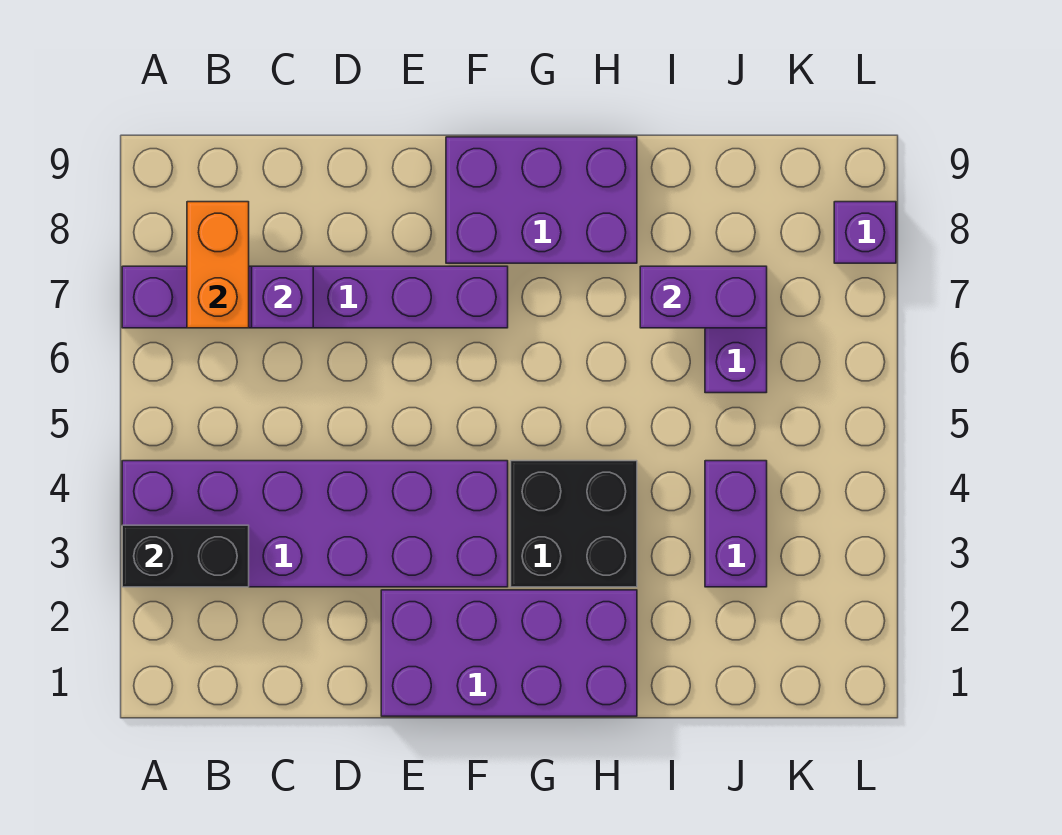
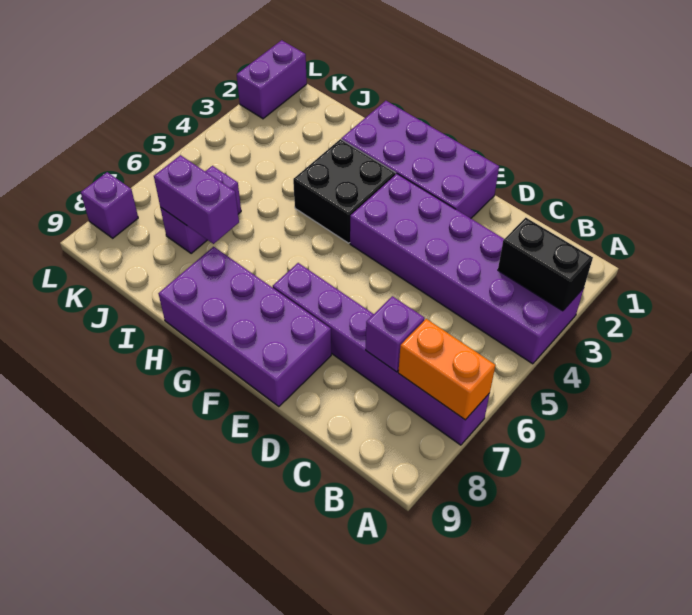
orange 1x2 brick [187,202,249,328] -> orange 1x2 brick turned to [398,319,495,420]
purple 2x3 brick [446,137,637,263] -> purple 2x4 brick [158,247,331,407]
purple 1x2 brick [705,461,767,587] -> purple 1x2 brick moved to [237,40,307,119]

